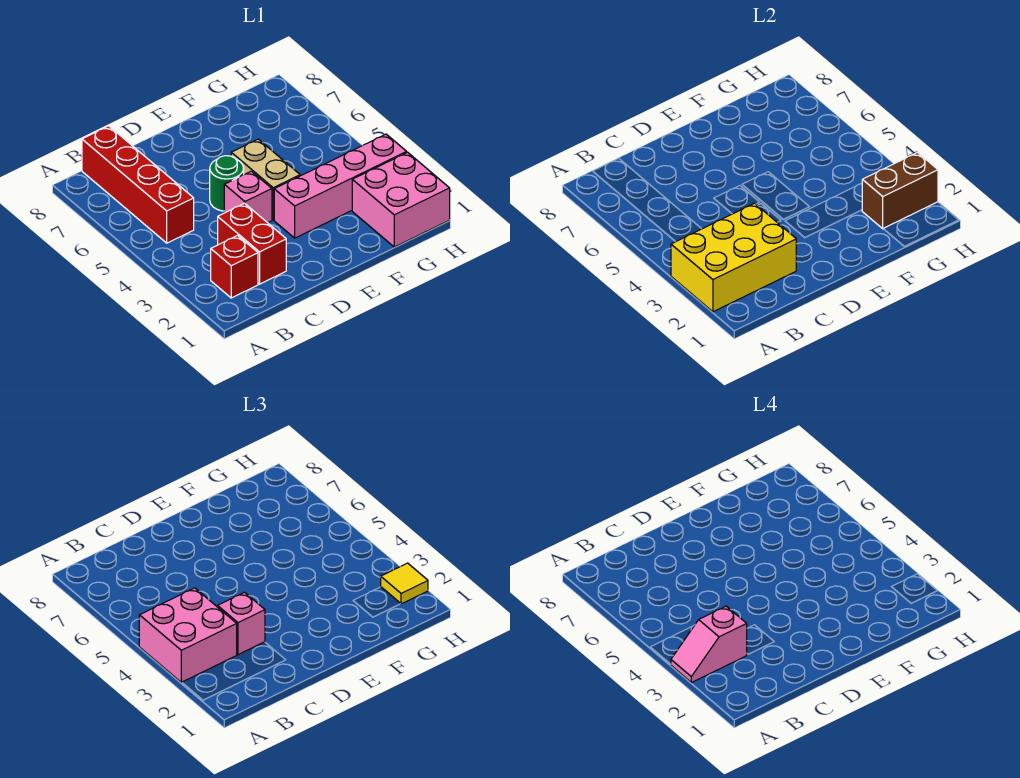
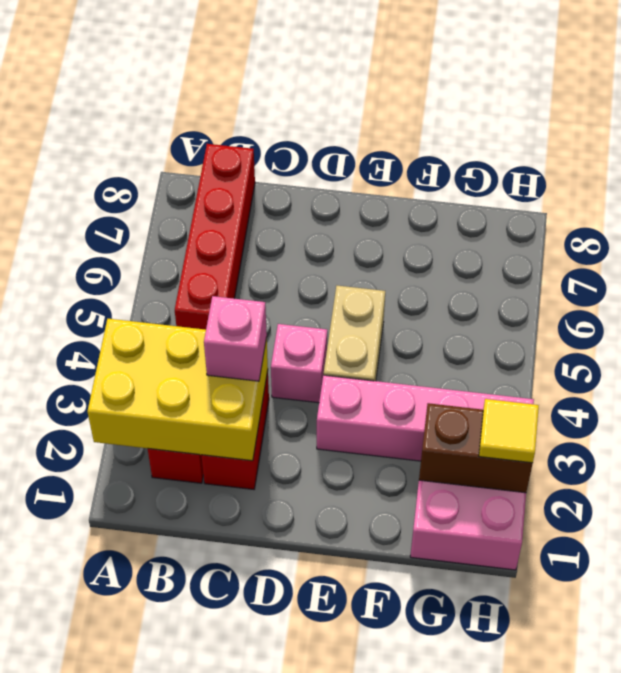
pink 2x2 brick [139,588,237,683] -> none
pink 1x2 slope [671,606,747,683] -> none
green 1x1 round brick [210,156,244,211] -> none

